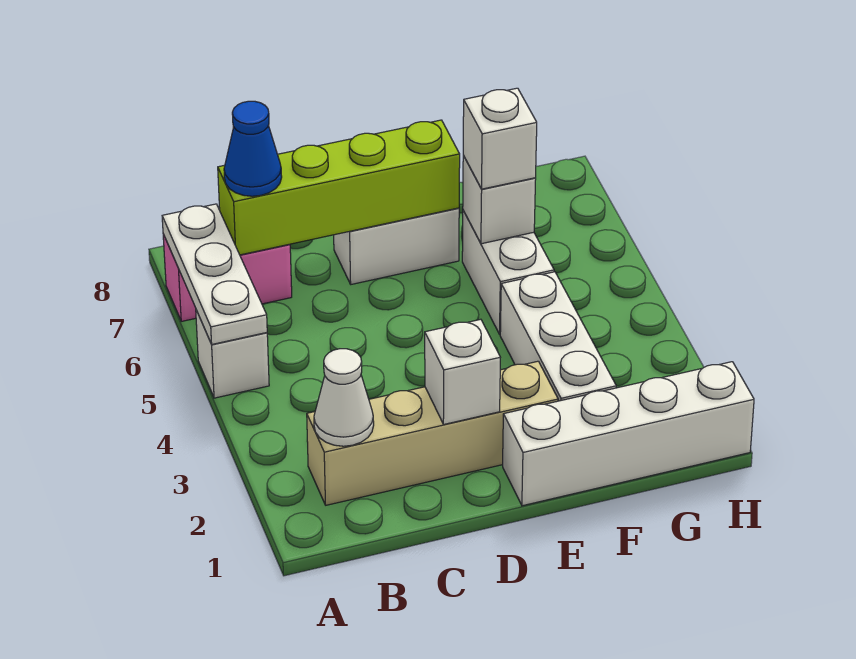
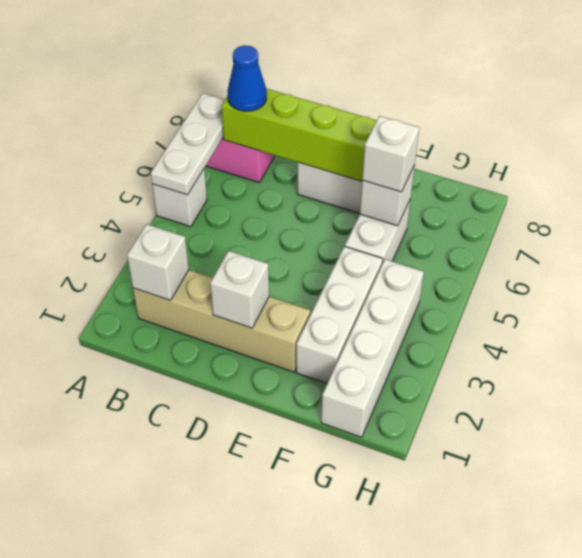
white 1x1 cone [314,349,374,446] -> white 1x1 brick [127,224,189,300]
white 1x4 brick [503,362,754,506] -> white 1x4 brick turned to [321,259,424,437]

